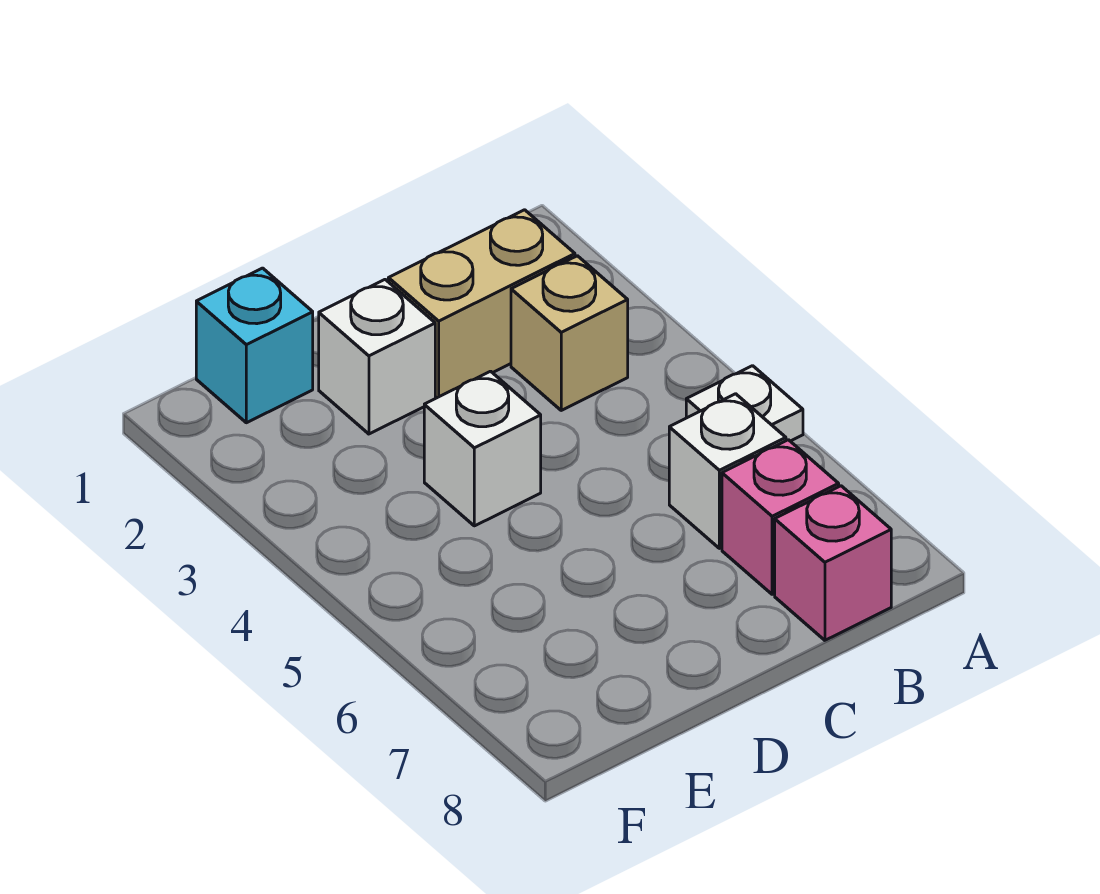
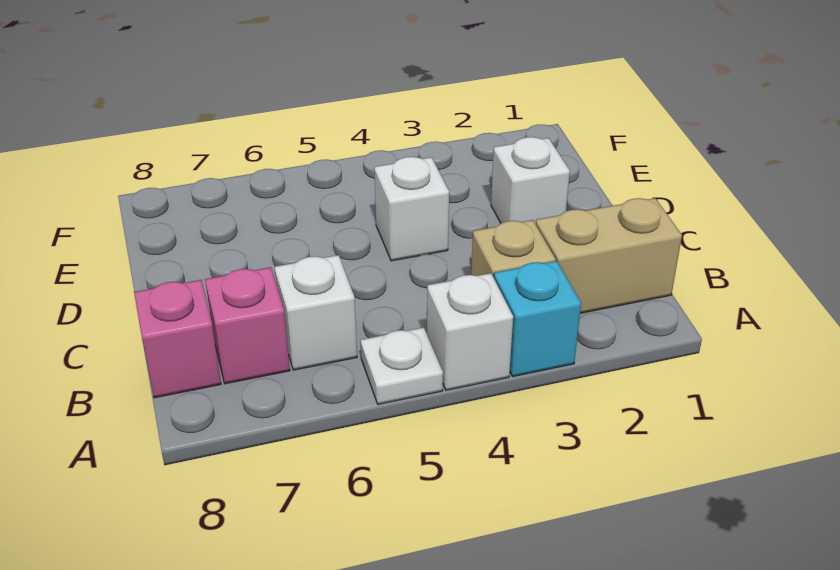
none -> white 1x1 brick [427,273,513,390]
tan 1x2 brick [388,210,575,398] -> tan 1x2 brick turned to [536,198,682,313]
cyan 1x1 brick [196,268,313,423] -> cyan 1x1 brick moved to [494,261,581,377]

